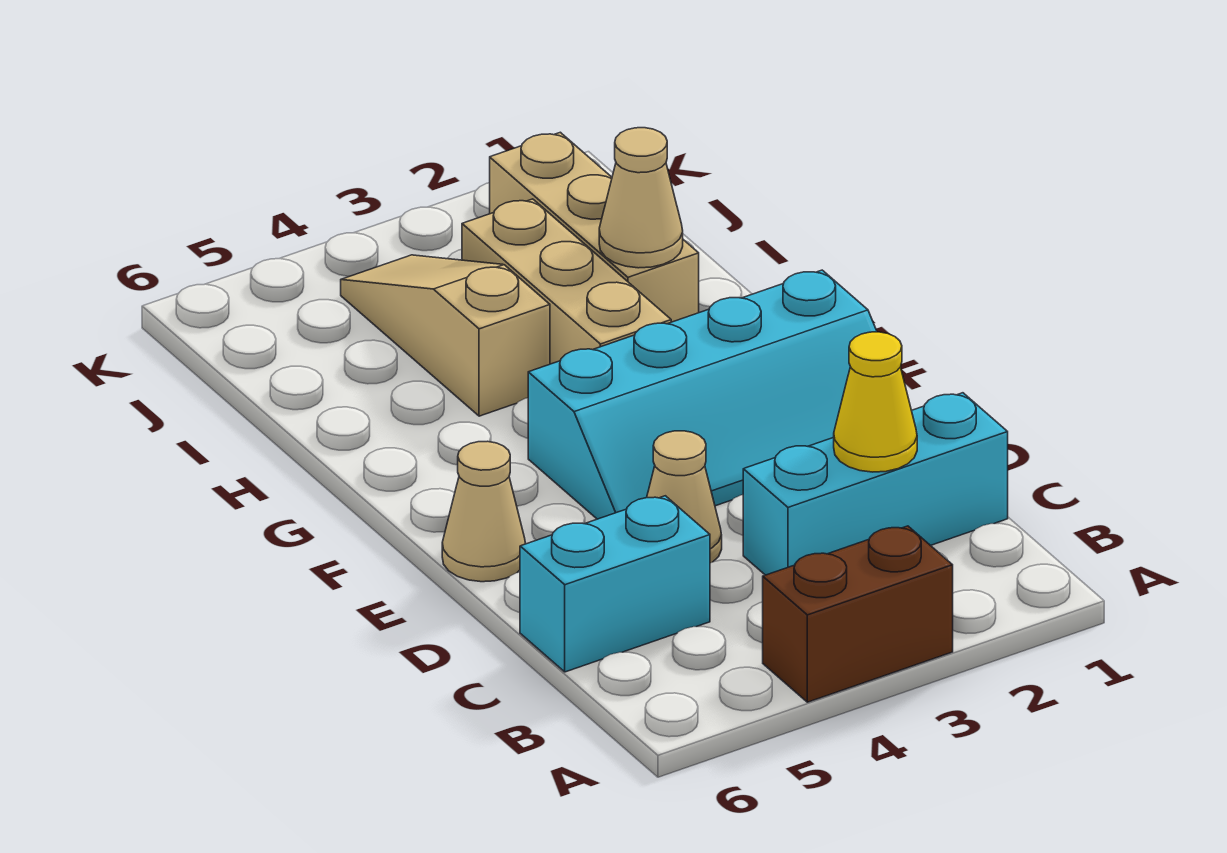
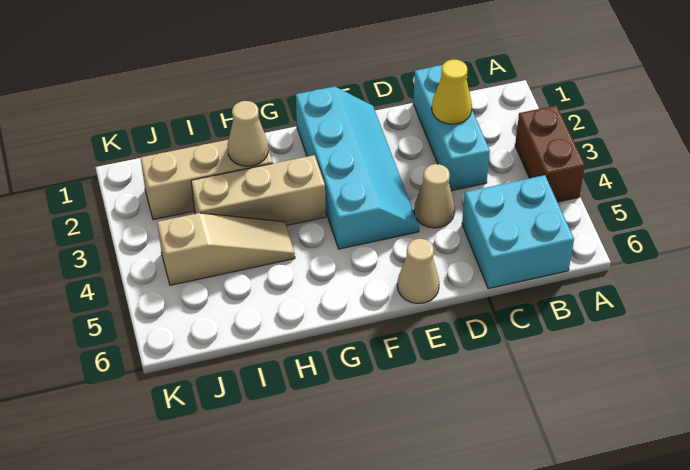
cyan 1x2 brick [520,496,710,672] -> cyan 2x2 brick [462,175,574,289]
tan 1x3 slope [341,255,550,416] -> tan 1x3 slope turned to [157,213,295,285]

